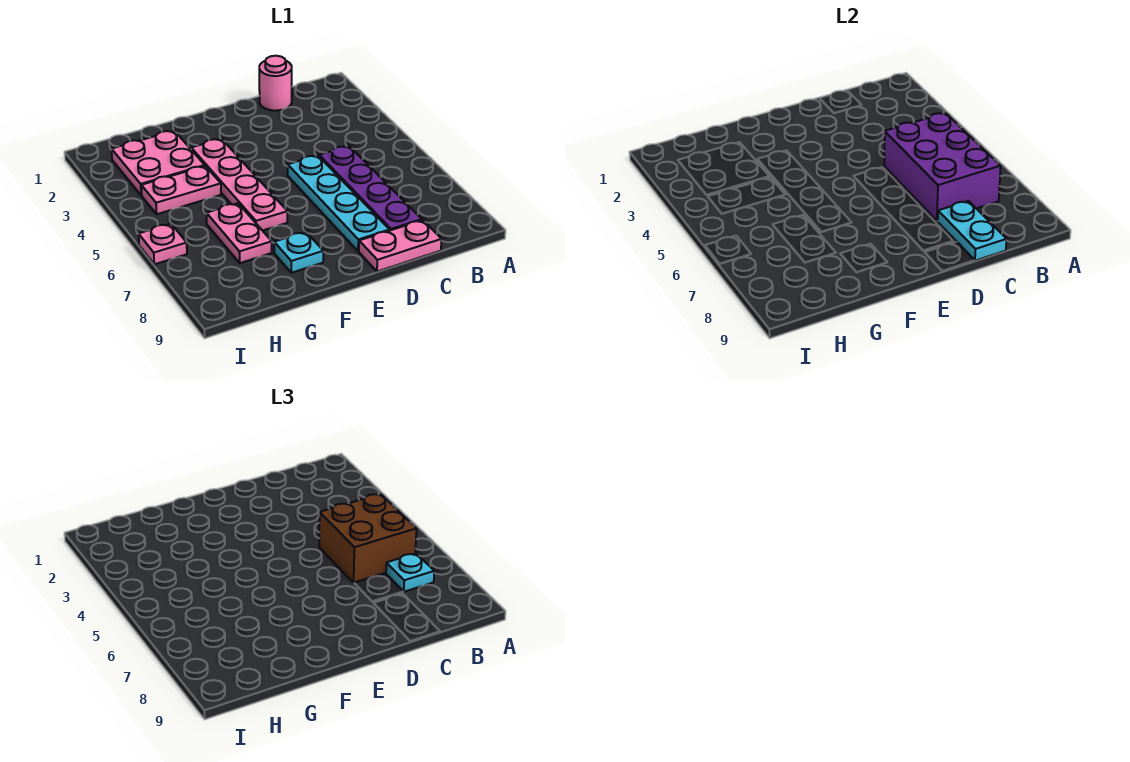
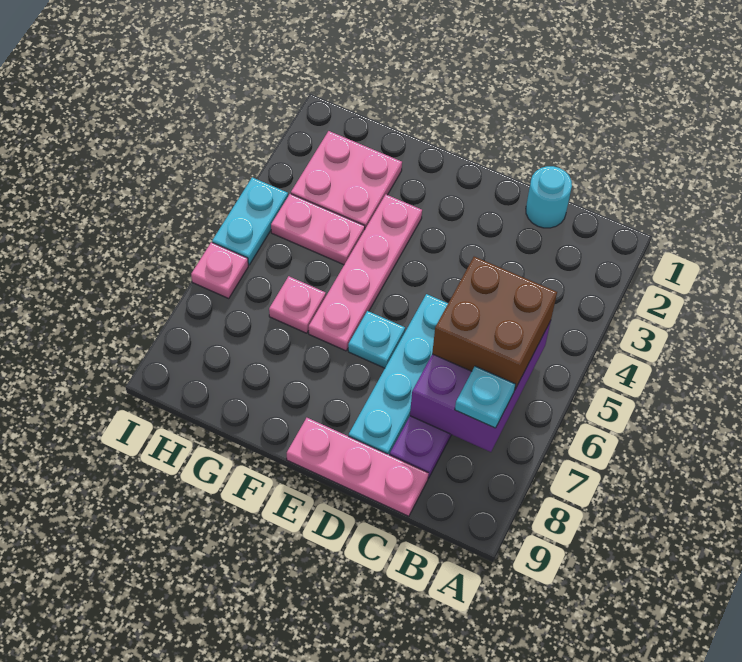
pink 1x1 round brick [259,56,292,111] -> cyan 1x1 round brick [526,166,572,228]
cyan 1x2 plate [938,201,1007,261] -> cyan 1x2 plate moved to [212,177,288,265]
pink 1x2 plate [359,220,442,272] -> pink 1x3 plate [287,418,429,516]
cyan 1x1 plate [274,232,323,273] -> cyan 1x1 plate moved to [348,311,405,368]
pink 1x2 plate [206,203,272,263] -> pink 1x1 plate [269,276,326,333]

